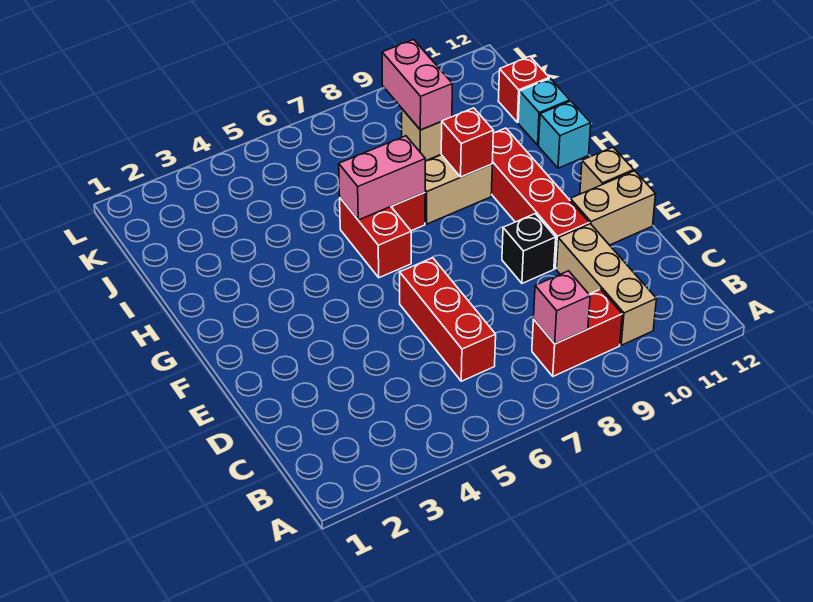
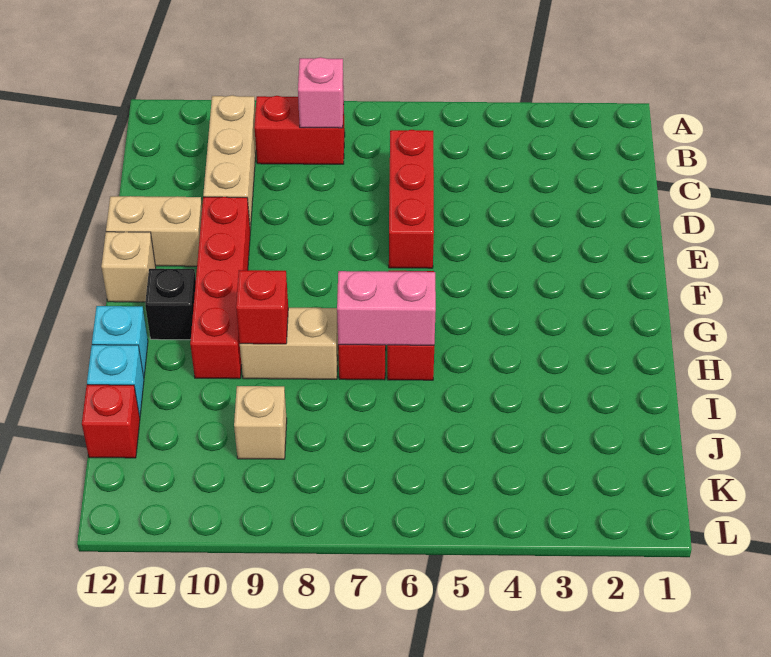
black 1x1 brick [502,214,556,283] -> black 1x1 brick moved to [145,269,196,340]
pink 1x2 brick [382,40,452,130] -> none

